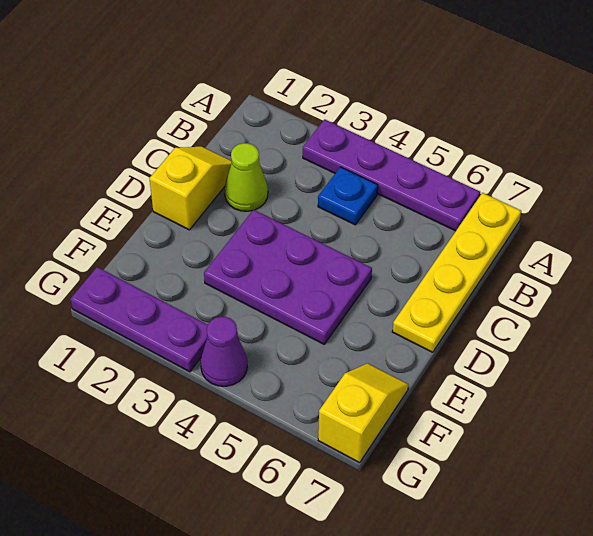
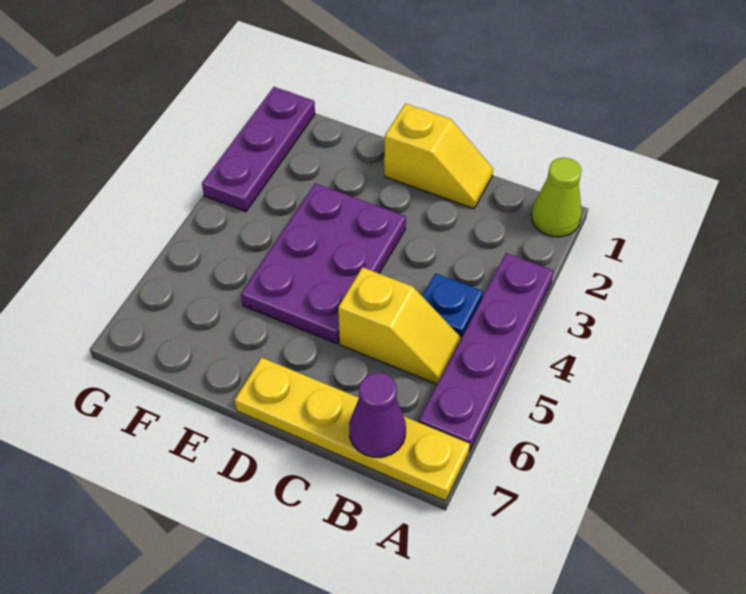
lime 1x1 cone [225,143,268,211] -> lime 1x1 cone moved to [531,158,582,237]
yellow 1x2 slope [318,363,408,463] -> yellow 1x2 slope moved to [338,267,461,384]
purple 1x1 cone [201,317,247,386] -> purple 1x1 cone moved to [349,373,406,457]

